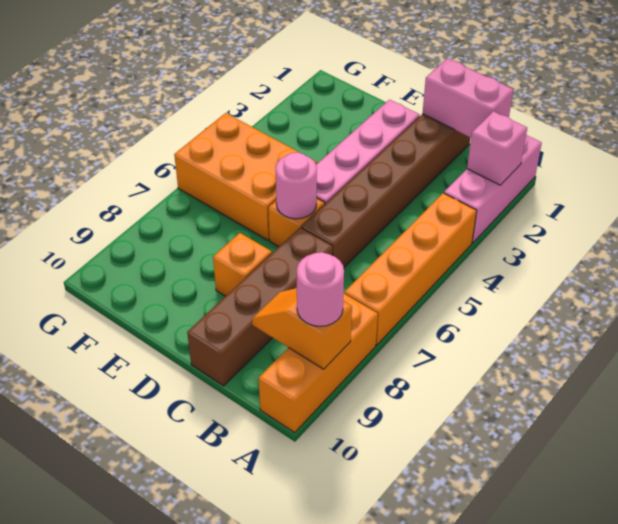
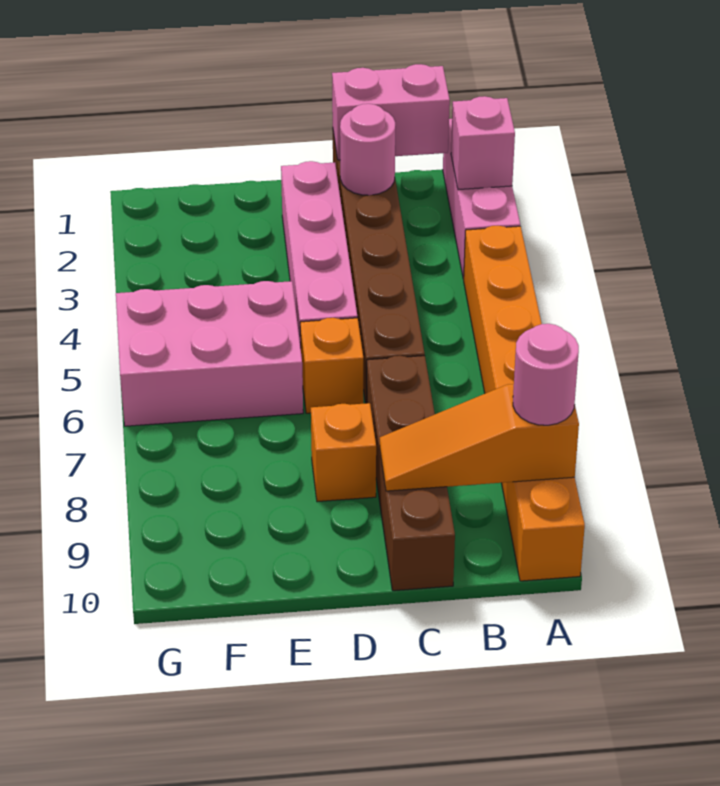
orange 1x2 slope [252,288,352,369] -> orange 1x3 slope [380,384,579,491]
pink 1x1 round brick [276,153,317,219] -> pink 1x1 round brick moved to [340,104,395,195]
orange 2x3 brick [174,113,317,240] -> pink 2x3 brick [116,281,303,426]

